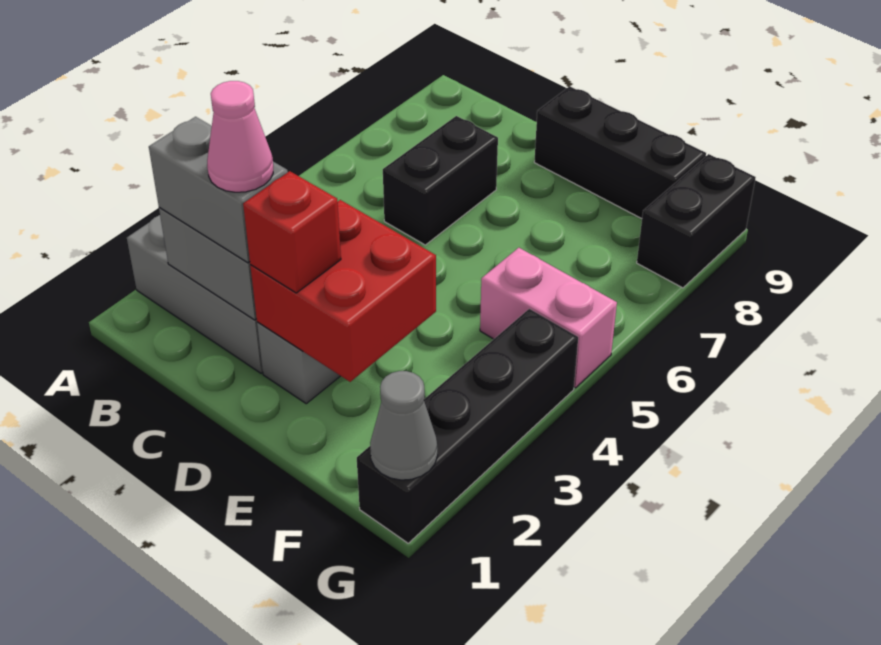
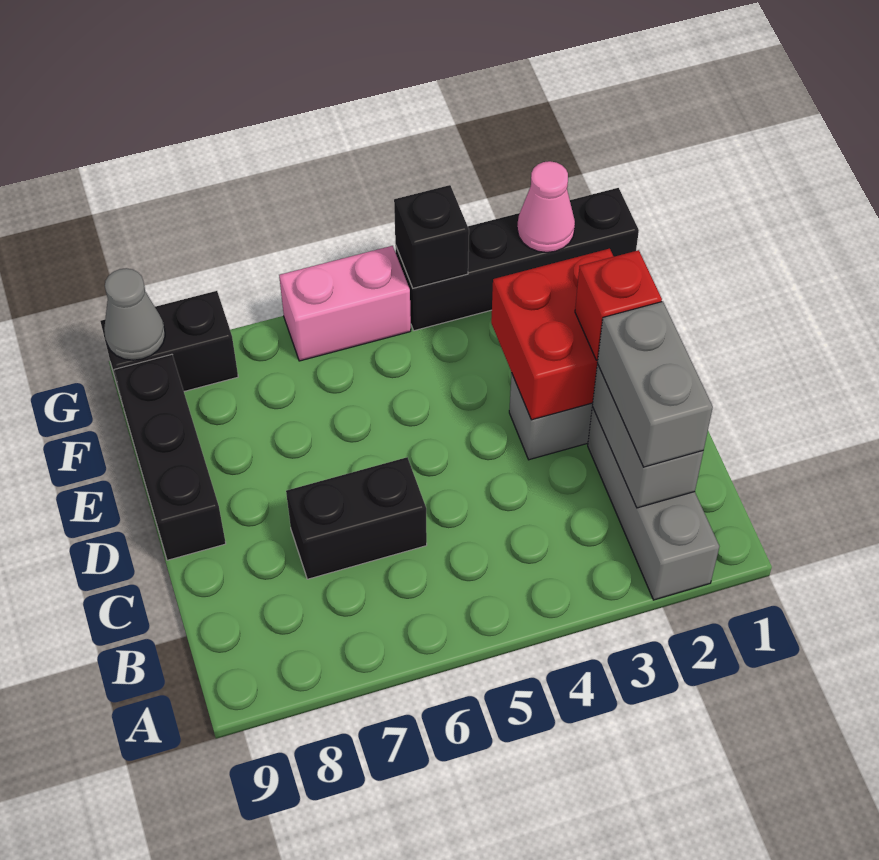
pink 1x1 cone [207,81,273,192] -> pink 1x1 cone moved to [517,161,575,252]
pink 1x2 brick [480,248,617,388] -> pink 1x2 brick turned to [279,246,411,361]
grey 1x1 cone [370,371,438,480] -> grey 1x1 cone moved to [104,268,165,360]
none -> black 1x1 brick [394,185,469,288]

